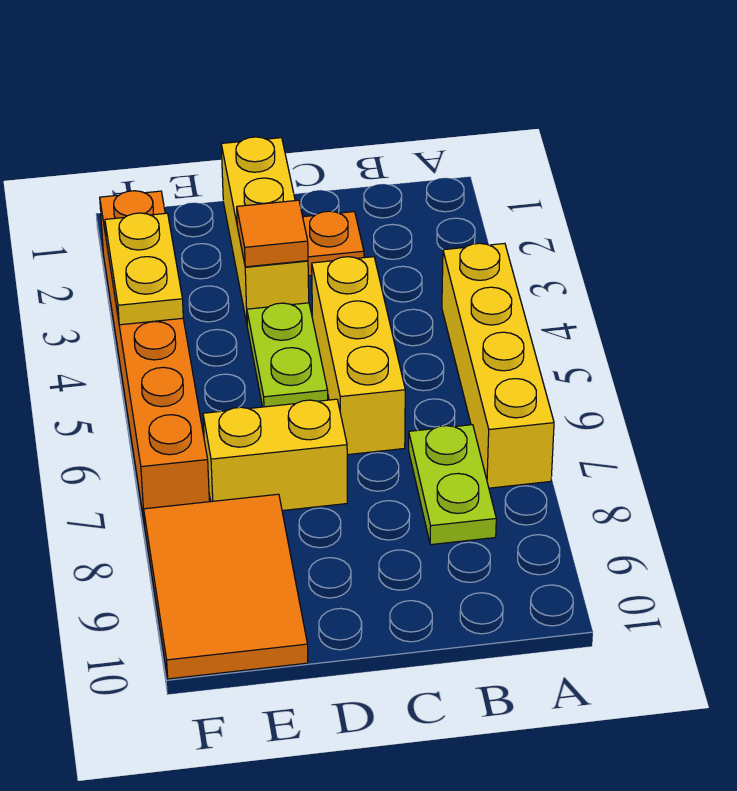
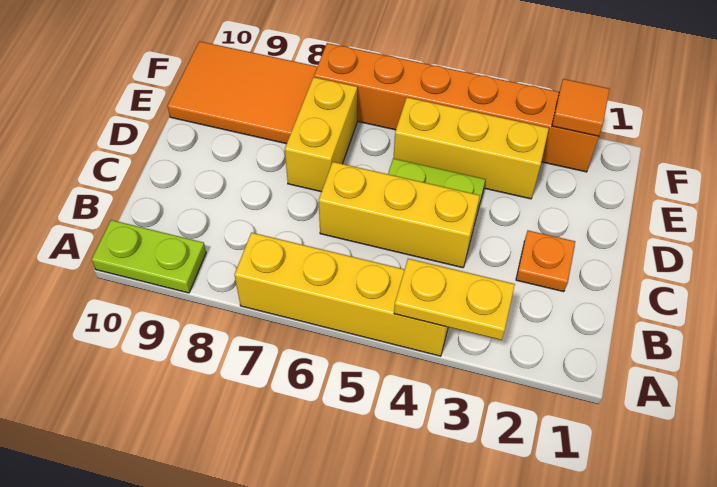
lime 1x2 plate [409,425,496,545] -> lime 1x2 plate moved to [92,220,206,293]
yellow 1x3 brick [221,137,309,323] -> yellow 1x3 brick moved to [394,97,549,199]
orange 1x1 tile [237,200,308,267] -> orange 1x1 tile moved to [552,79,610,136]
yellow 1x2 plate [105,213,183,325] -> yellow 1x2 plate moved to [394,259,515,340]

